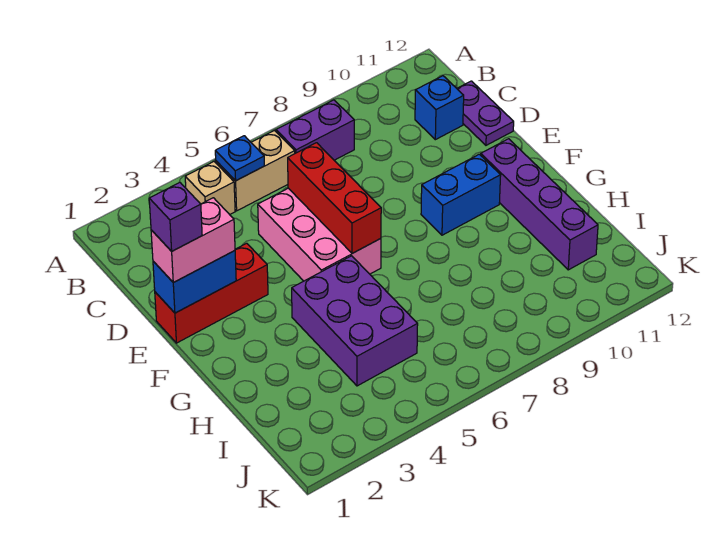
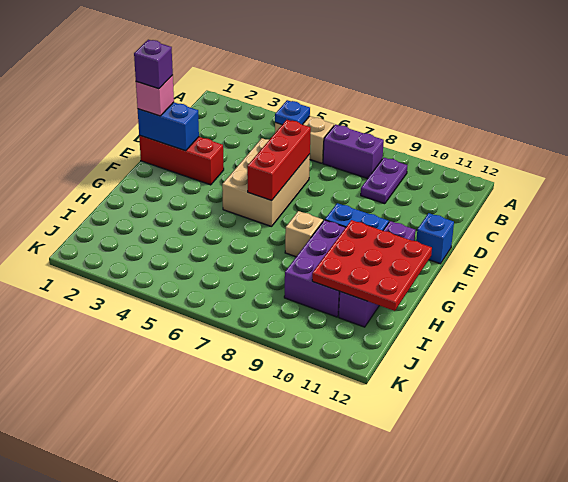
tan 1x1 brick [185,162,235,215] -> tan 1x1 brick moved to [285,211,323,257]
blue 1x1 brick [415,76,464,140] -> blue 1x1 brick moved to [416,213,454,264]
purple 1x2 plate [457,81,514,145] -> purple 1x2 plate moved to [361,158,407,204]
pink 2x3 brick [258,188,381,281] -> tan 2x3 brick [222,138,310,227]
pink 1x2 brick [151,198,235,282] -> pink 1x1 brick [136,75,174,116]
purple 2x3 brick [292,256,418,386] -> purple 2x3 brick moved to [284,220,346,317]
none -> red 3x3 plate [312,220,432,311]

